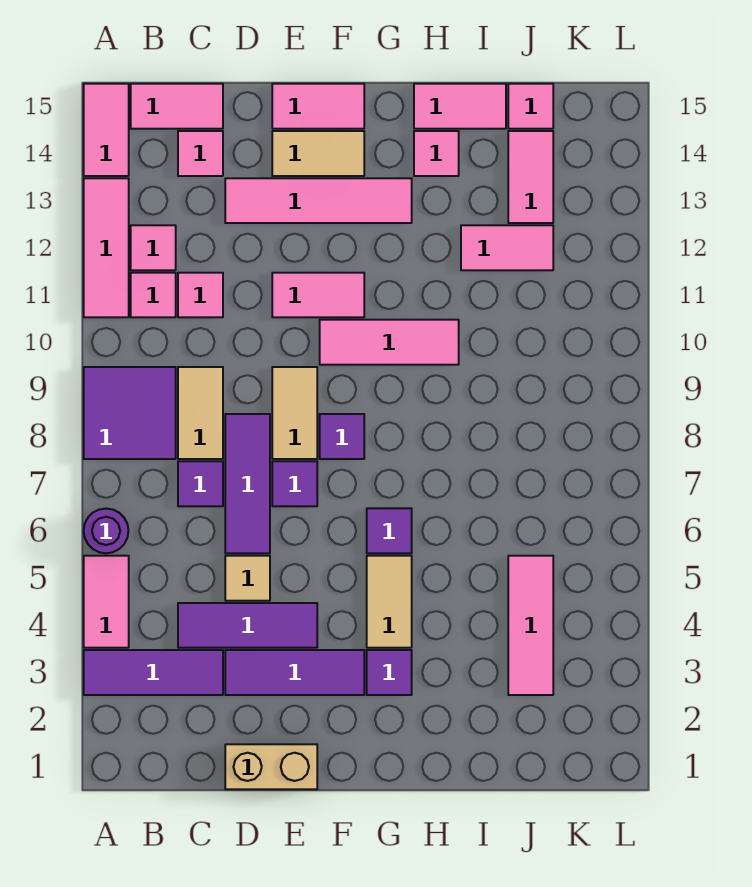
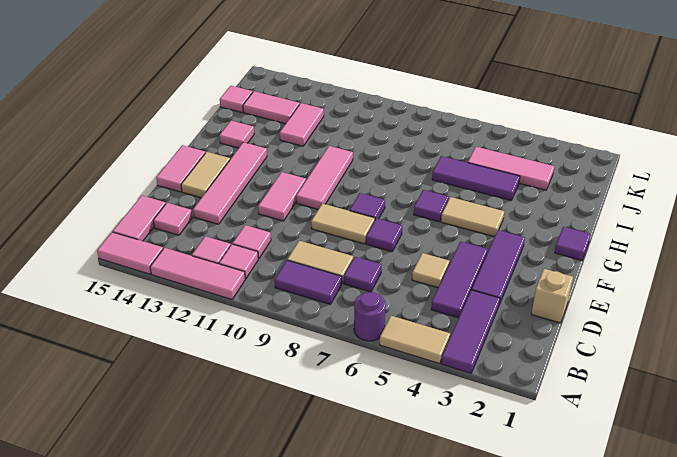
pink 1x2 tile [84,556,129,648] -> tan 1x2 tile [380,316,450,364]
purple 2x2 tile [84,367,176,459] -> purple 1x2 tile [275,260,342,304]
tan 1x2 brick [225,744,317,789] -> tan 1x1 brick [531,269,573,323]
purple 1x3 tile [225,414,270,553] -> purple 1x3 tile moved to [432,156,520,200]
purple 1x1 tile [367,650,412,695] -> purple 1x1 tile moved to [555,227,591,260]
pink 1x2 tile [414,84,506,129] -> none

